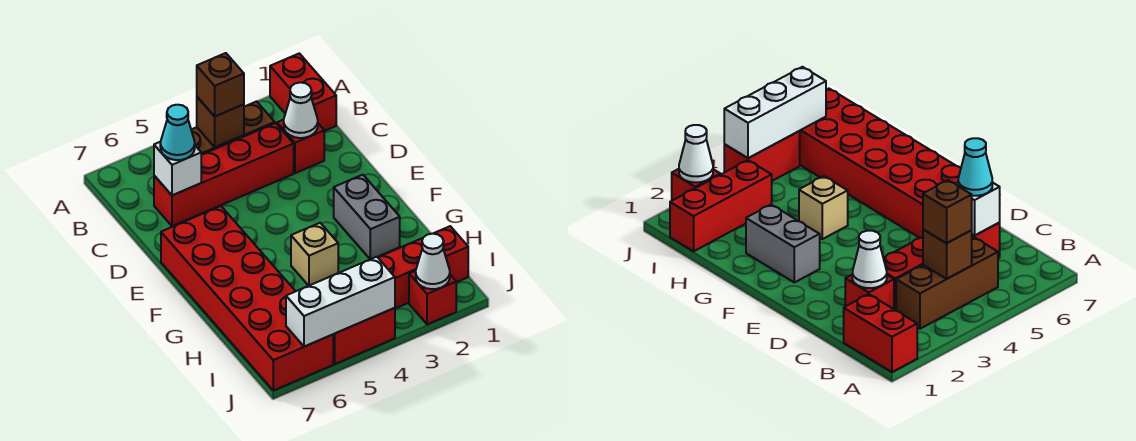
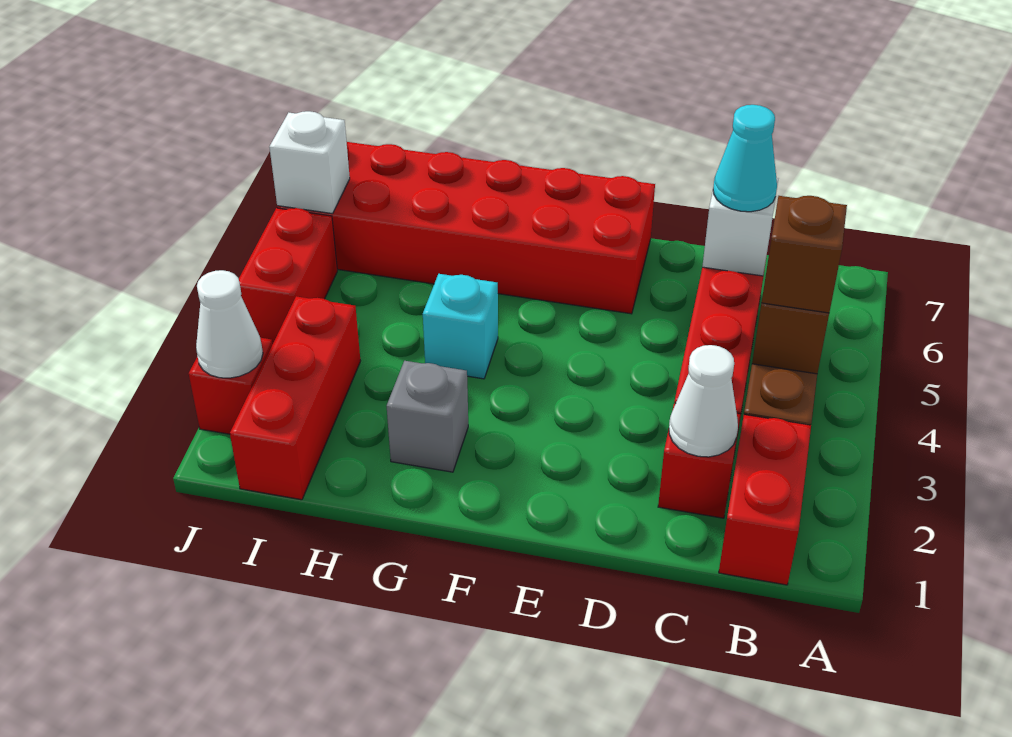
red 1x2 brick [270,53,336,131] -> red 1x2 brick turned to [719,415,811,585]
grey 1x2 brick [334,175,400,259] -> grey 1x1 brick [387,361,468,472]
tan 1x1 brick [291,223,338,286] -> cyan 1x1 brick [423,274,498,379]
white 1x3 brick [286,257,395,347] -> white 1x1 brick [269,111,350,214]

